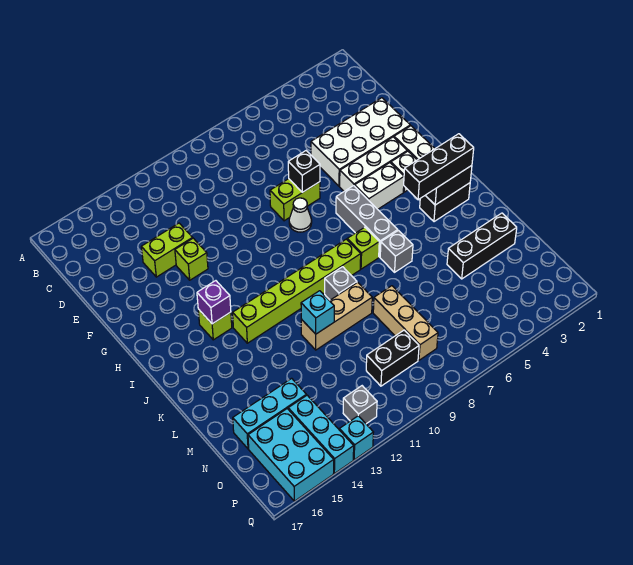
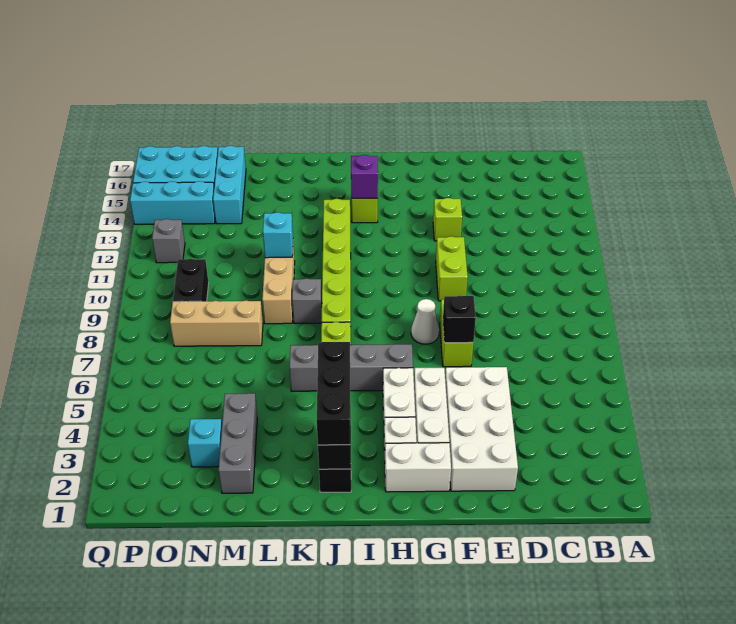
lime 1x2 brick [141,223,193,277] -> lime 1x2 brick moved to [436,236,468,301]
black 1x3 brick [447,213,517,279] -> grey 1x3 brick [219,393,257,493]
cyan 1x1 brick [339,416,374,460] -> cyan 1x1 brick moved to [188,419,222,467]

